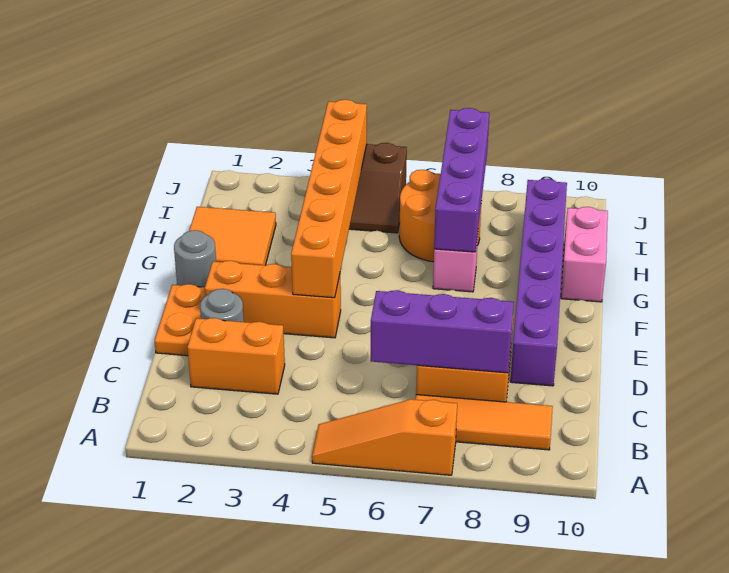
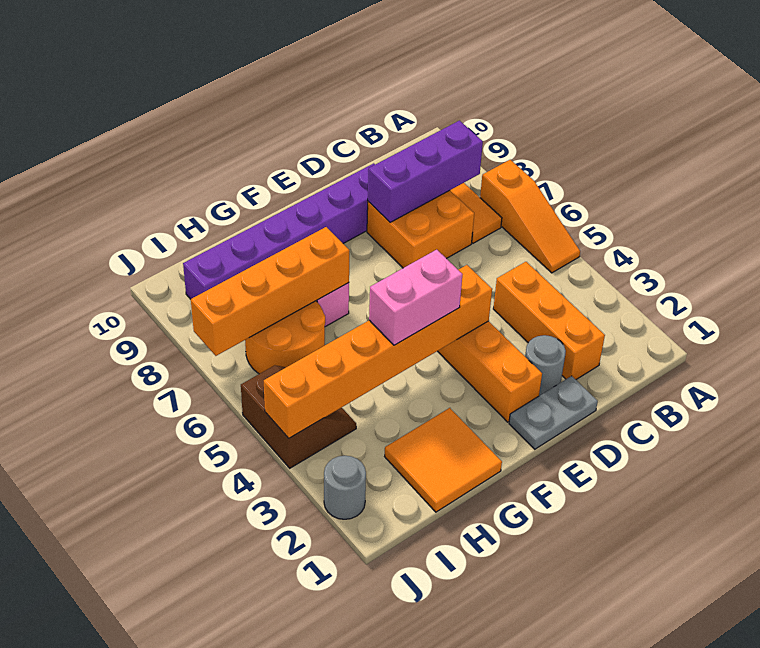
orange 1x2 brick [187,318,285,394] -> orange 1x3 brick [493,262,605,379]
purple 1x3 brick [371,290,514,373] -> purple 1x3 brick turned to [368,121,483,222]
orange 1x2 plate [155,284,205,356] -> grey 1x2 plate [509,376,598,449]
grey 1x1 round brick [174,230,216,287] -> grey 1x1 round brick moved to [324,456,366,519]
purple 1x4 brick [434,108,489,252] -> orange 1x4 brick [191,227,349,356]
pink 1x2 brick [561,207,608,302] -> pink 1x2 brick moved to [369,250,462,345]

